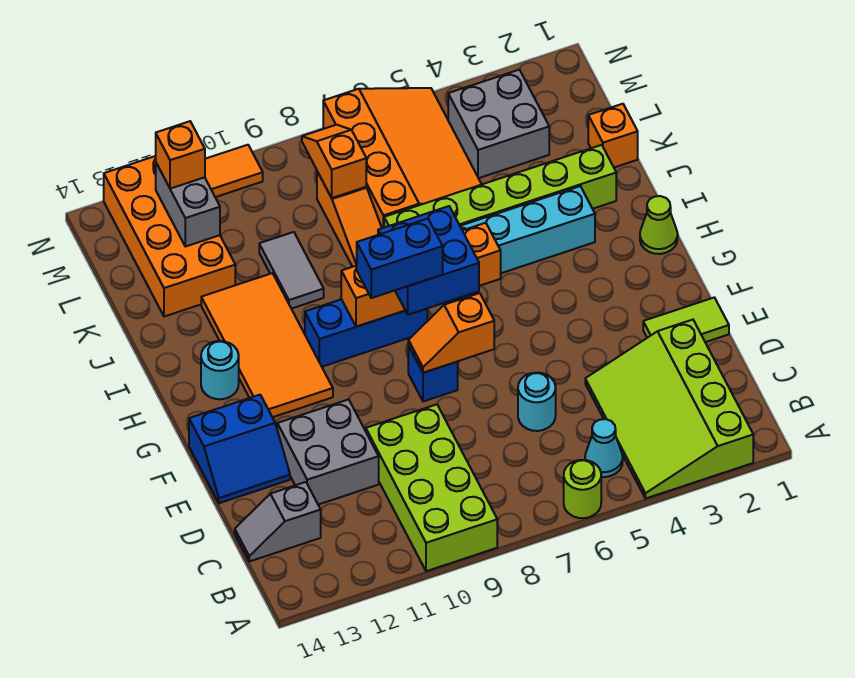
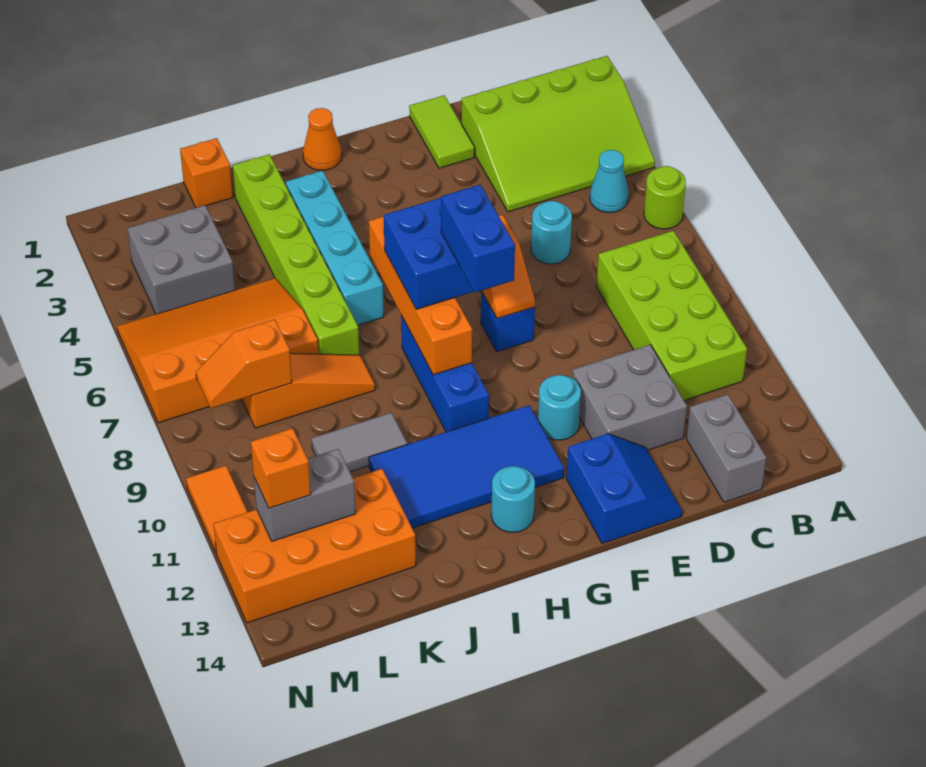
lime 2x4 brick [366,404,497,571] -> lime 2x4 brick turned to [597,231,747,401]
grey 1x2 slope [235,482,321,561] -> grey 1x2 brick [687,394,766,502]
none -> cyan 1x1 round brick [538,375,581,440]
orange 2x4 tile [201,273,333,417] -> blue 2x4 tile [369,405,564,528]
lime 1x1 cone [640,196,678,254] -> orange 1x1 cone [303,108,342,170]

